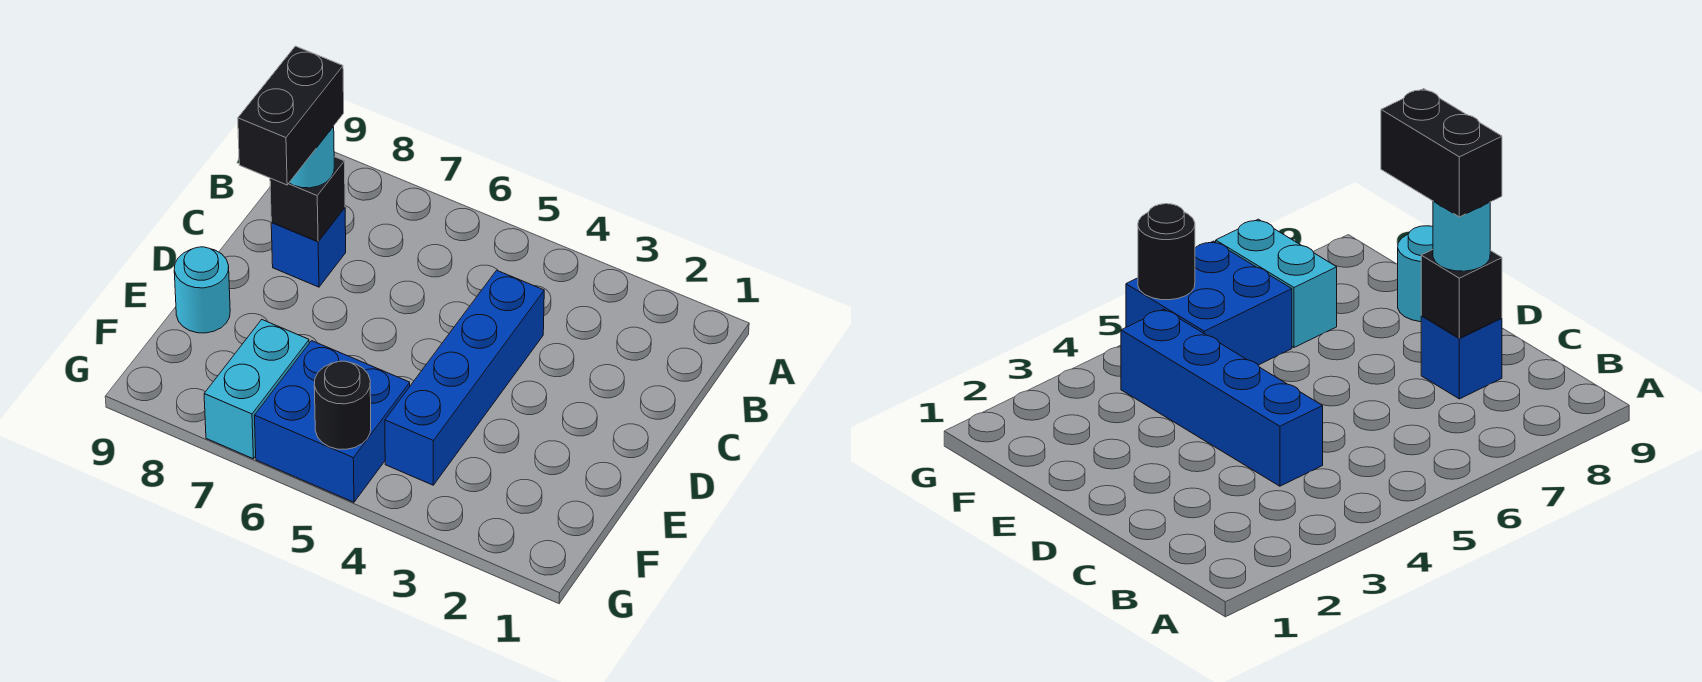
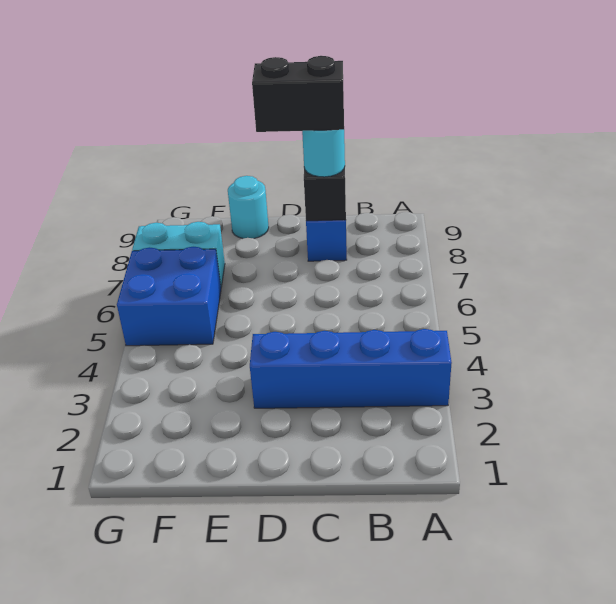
blue 1x4 brick [385,270,544,485] -> blue 1x4 brick moved to [250,329,452,408]
black 1x1 round brick [314,361,371,449] -> none

